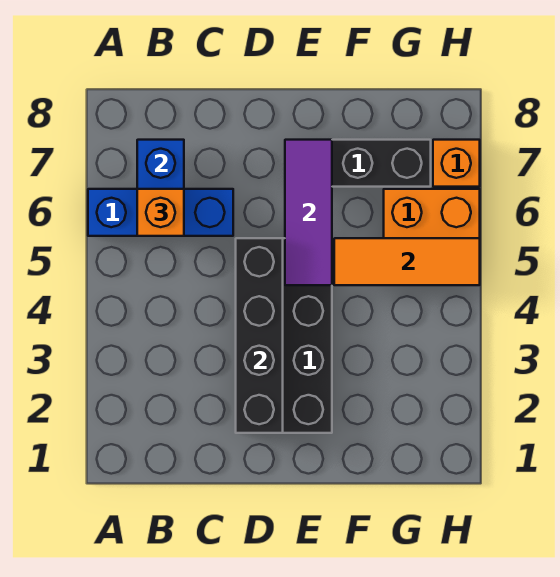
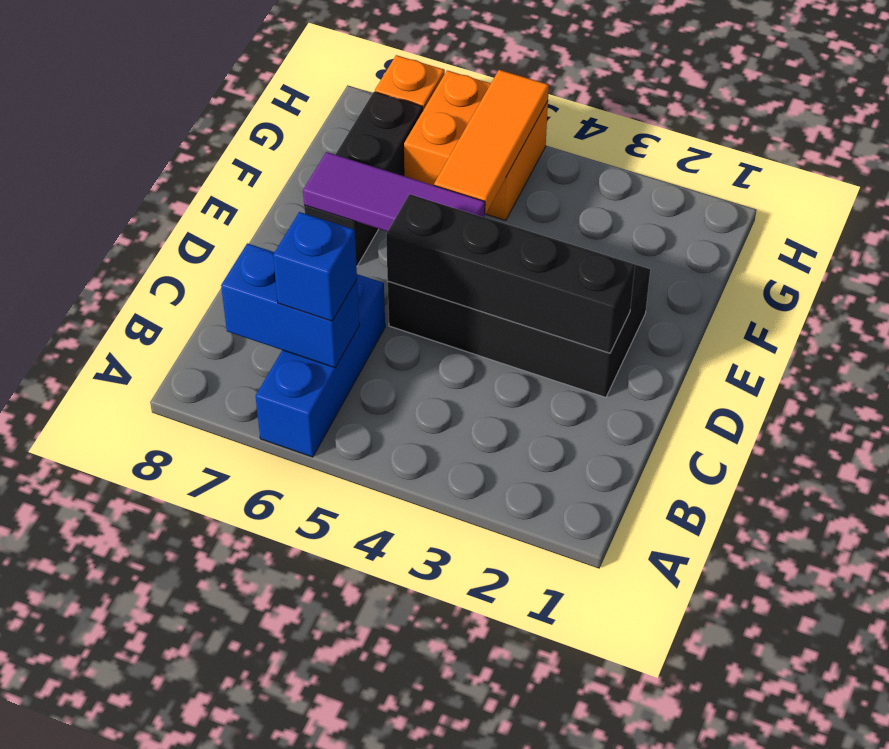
orange 1x1 brick [137,189,184,236] -> blue 1x1 brick [273,212,357,321]

